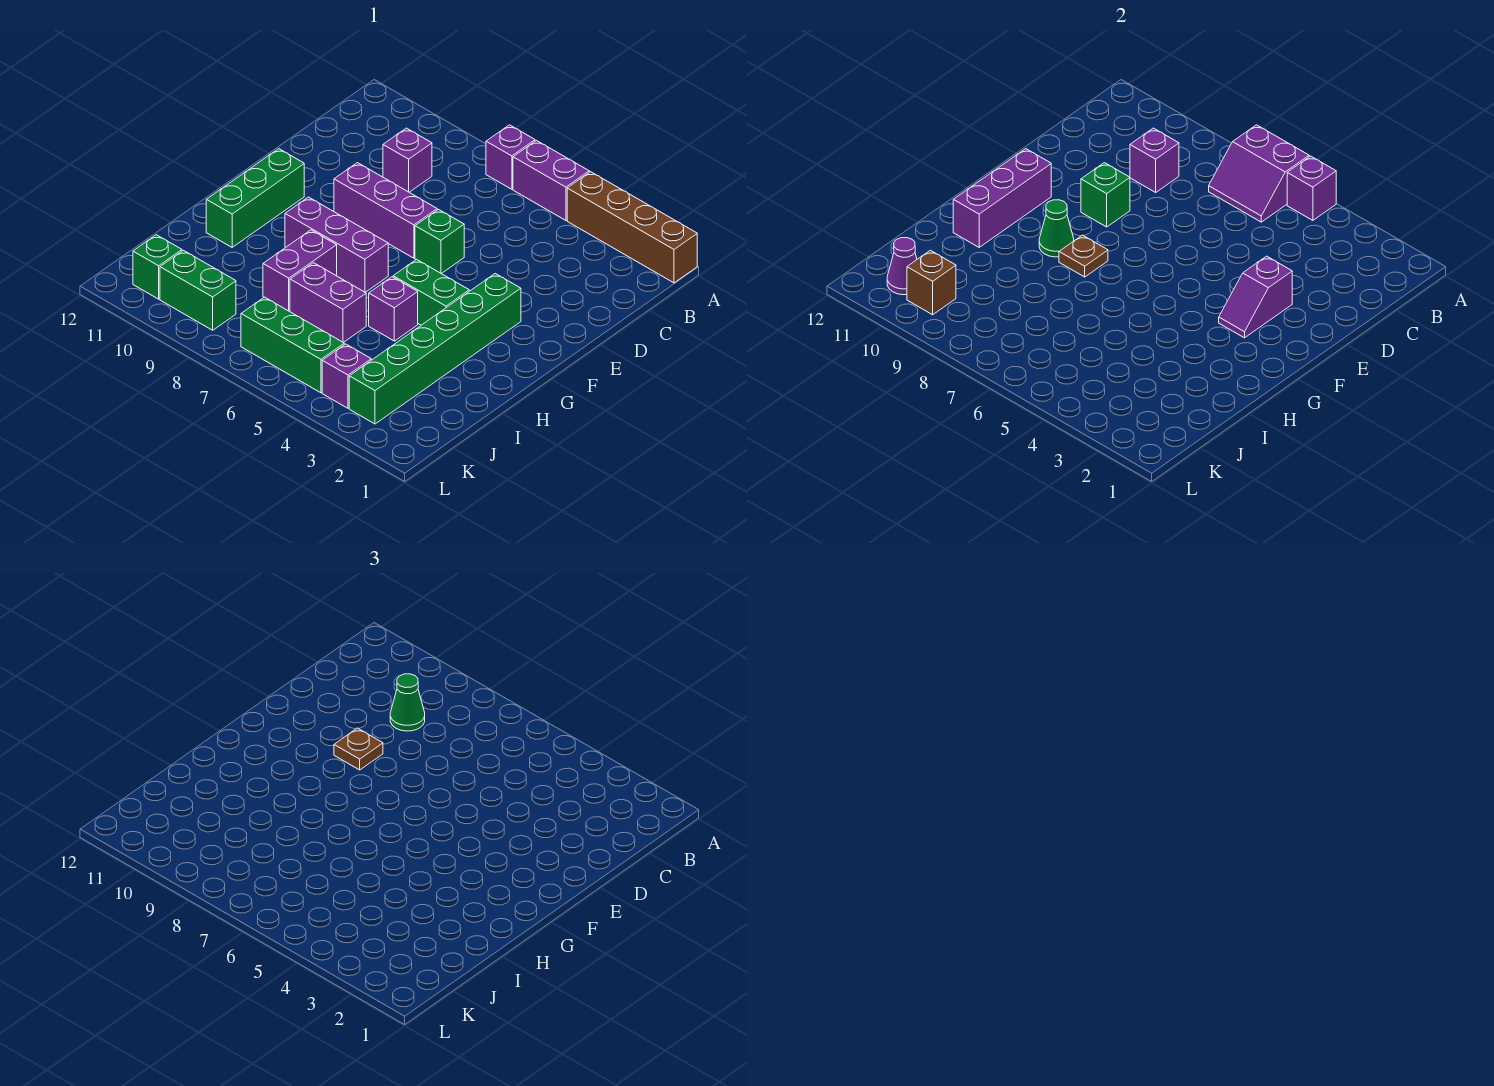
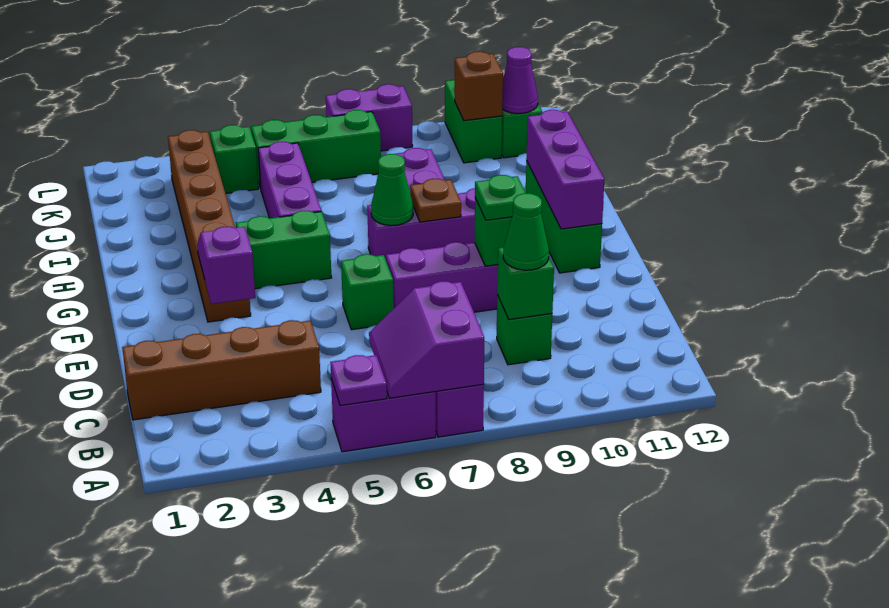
brown 1x4 brick [567,172,697,283] -> brown 1x4 brick moved to [122,320,321,420]
purple 1x1 brick [1287,156,1336,220] -> purple 1x1 plate [330,355,387,406]
purple 2x2 slope [1209,125,1309,222] -> purple 2x2 slope turned to [369,281,484,398]
purple 1x1 brick [383,128,432,192] -> green 1x1 brick [497,295,552,365]
purple 1x1 brick [1130,128,1179,192] -> green 1x1 brick [497,247,554,320]
brown 1x1 plate [334,728,383,770] -> green 1x1 plate [475,175,526,220]
green 1x6 brick [349,274,521,424] -> brown 1x6 brick [168,130,251,322]
green 1x1 cone [1039,200,1074,257] -> green 1x1 cone moved to [371,154,413,226]
purple 1x1 brick [369,277,418,341] -> purple 1x3 brick [258,142,321,218]
purple 1x2 brick [290,263,366,342] -> purple 1x2 brick moved to [326,84,413,151]
purple 1x1 brick [322,344,371,408] -> green 1x1 brick [210,125,258,194]
green 1x2 brick [160,250,236,330] -> green 1x2 brick turned to [445,80,502,163]

